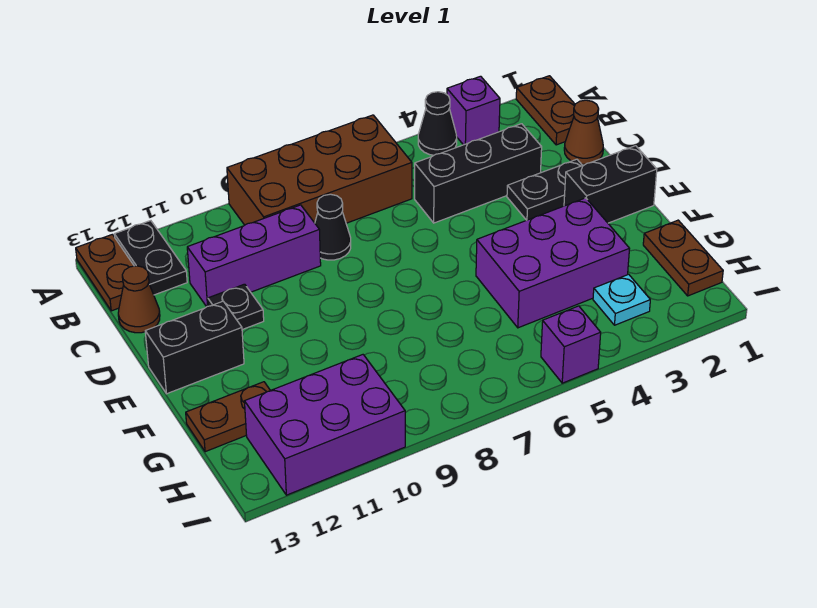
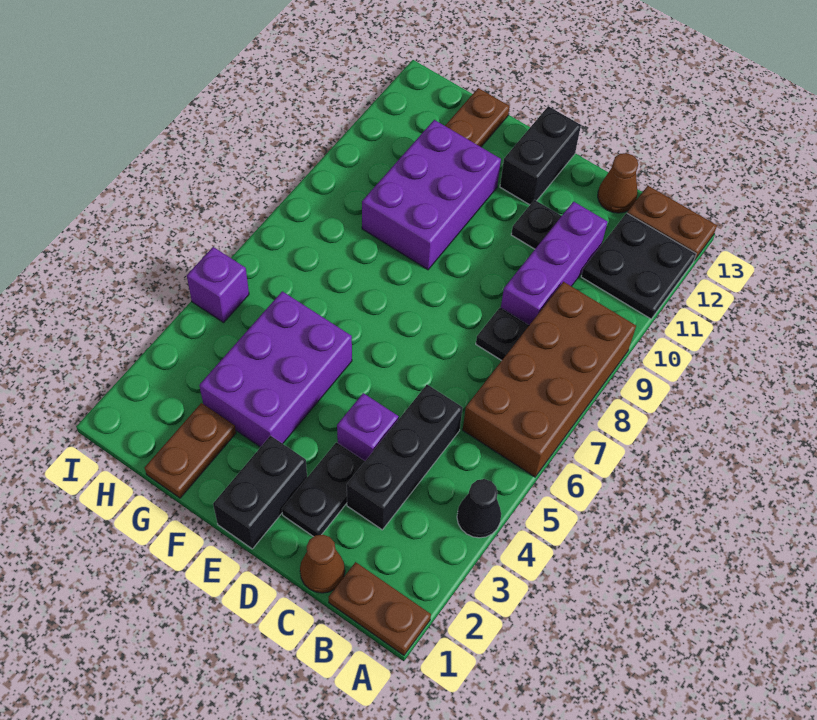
purple 1x1 brick [447,76,500,145] -> purple 1x1 brick moved to [337,393,399,461]
black 1x2 plate [114,221,187,295] -> black 2x2 plate [581,213,696,319]
black 1x1 cone [315,194,351,260] -> black 1x1 plate [476,308,529,361]
brown 1x2 plate [643,220,723,296] -> brown 1x2 plate turned to [144,403,236,498]
cyan 1x1 plate [593,274,650,325] -> none
purple 2x3 brick [245,355,405,495] -> purple 2x3 brick moved to [362,120,501,270]

